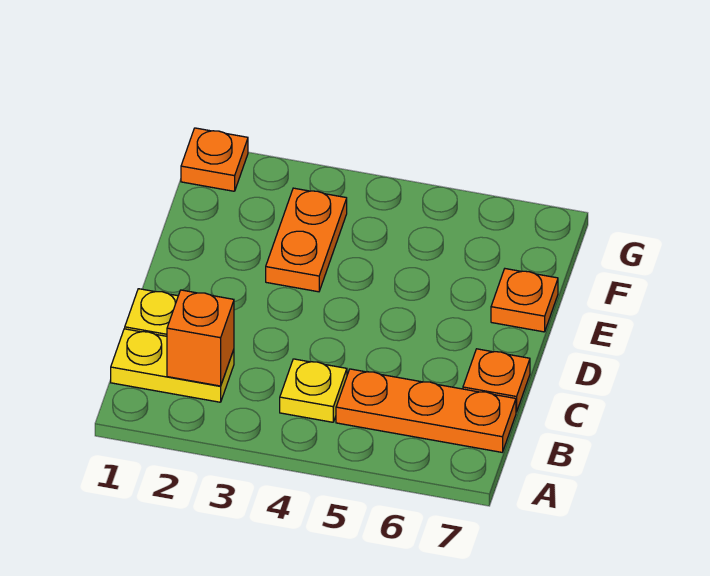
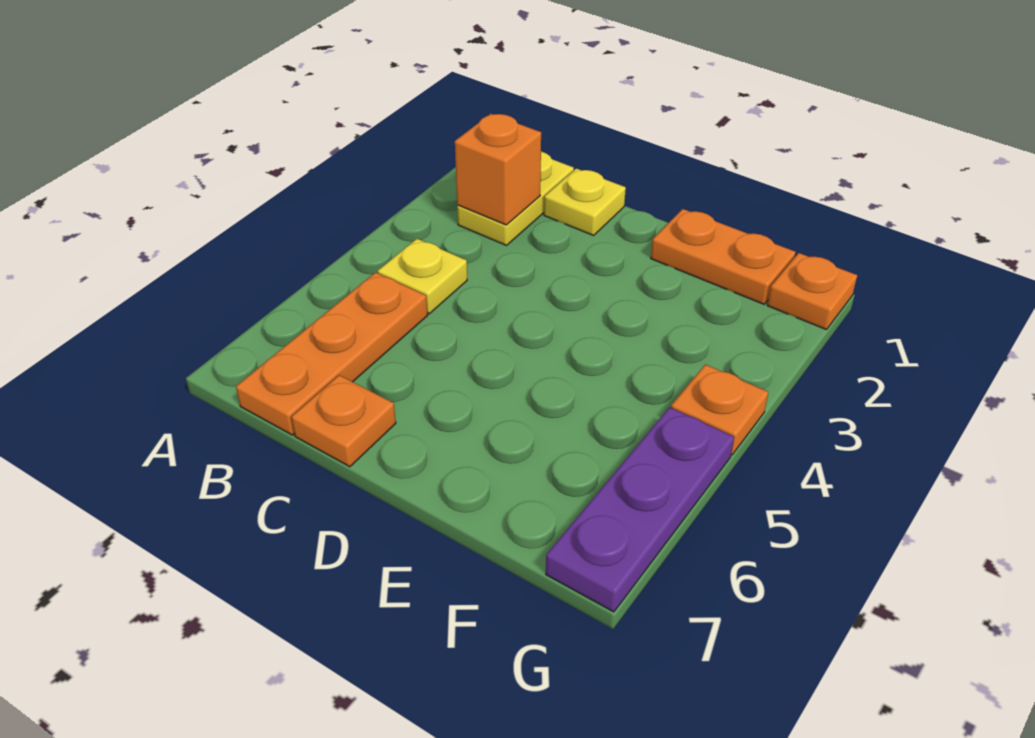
orange 1x2 plate [266,188,347,292] -> orange 1x2 plate moved to [651,209,796,304]
orange 1x1 plate [491,269,558,332] -> orange 1x1 plate moved to [671,364,768,455]
none -> purple 1x3 plate [546,407,734,612]

